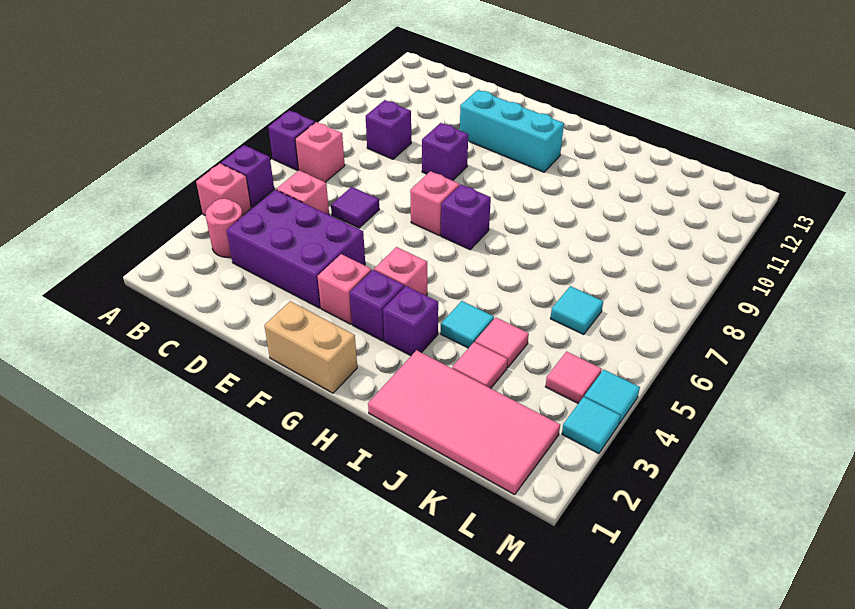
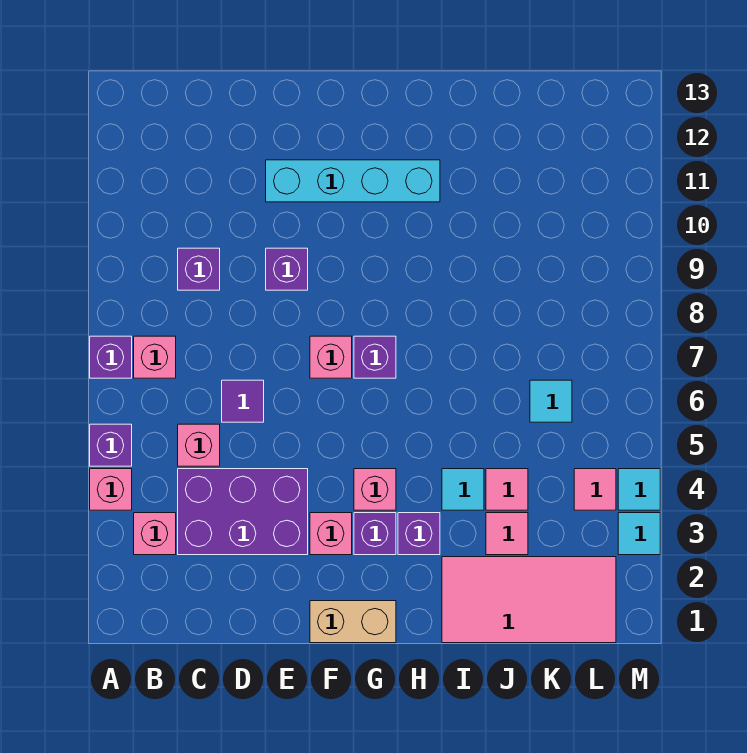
pink 1x1 round brick [205,199,243,257] -> pink 1x1 brick [134,513,176,555]
cyan 1x3 brick [460,90,564,172] -> cyan 1x4 brick [266,160,440,202]

